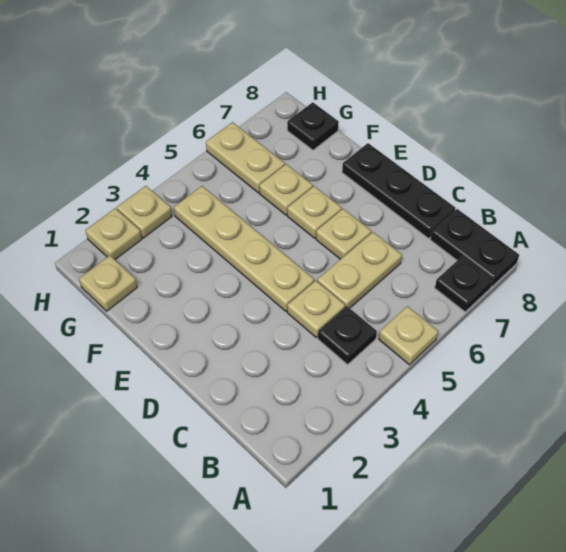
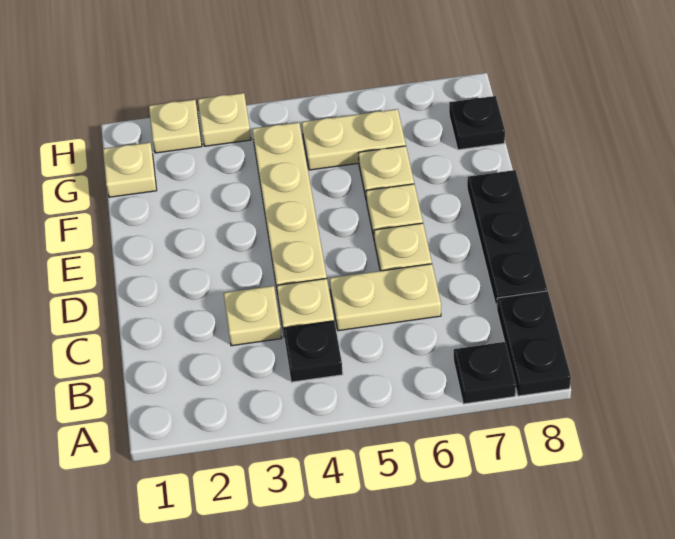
tan 1x1 plate [379,306,438,365] -> tan 1x1 plate moved to [224,286,282,346]
tan 1x2 plate [206,122,285,193] -> tan 1x2 plate turned to [302,109,406,170]

